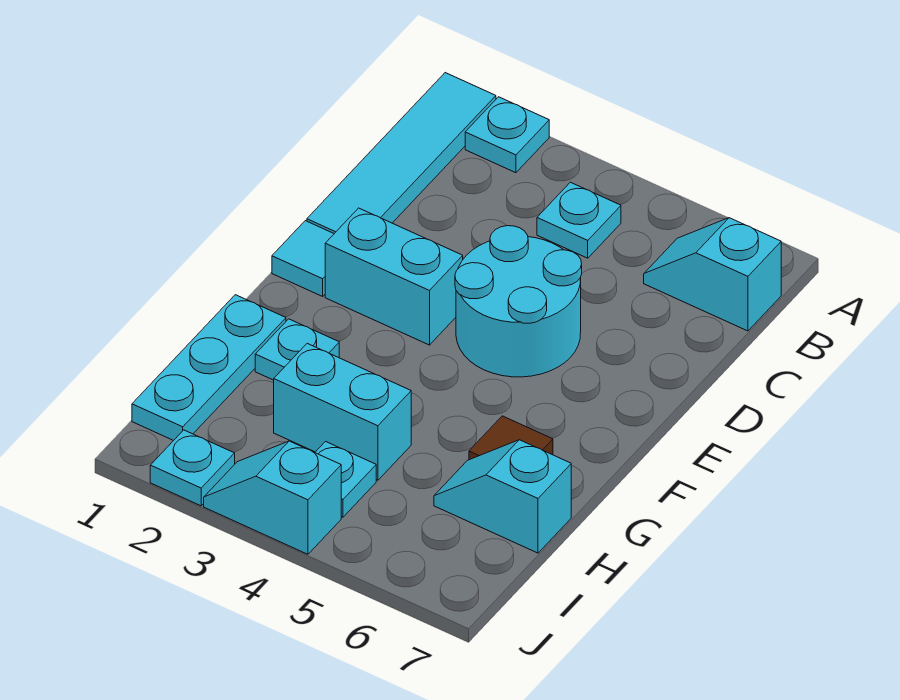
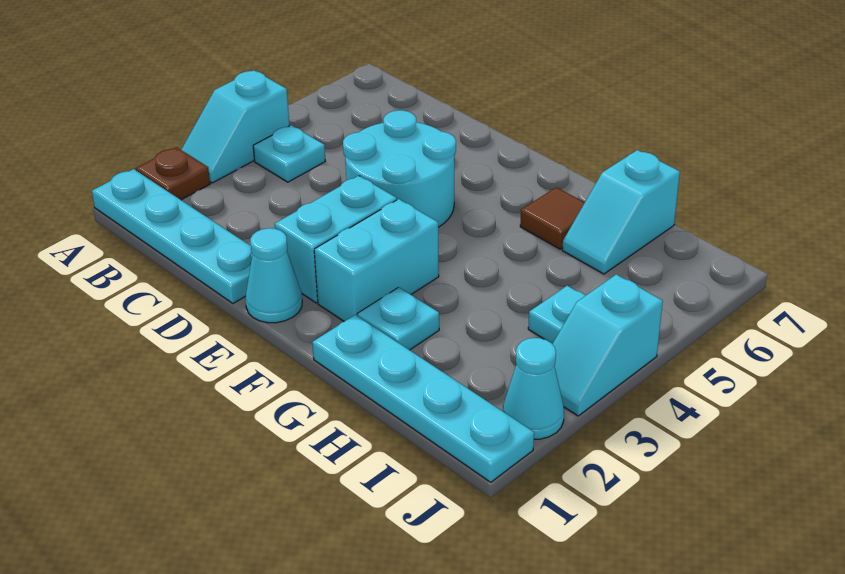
cyan 1x4 tile [307,73,496,233] -> cyan 1x4 plate [92,169,252,303]
cyan 1x1 plate [465,97,549,173] -> brown 1x1 plate [136,147,210,200]
cyan 1x2 slope [644,218,781,331] -> cyan 1x2 slope moved to [181,70,290,183]
cyan 1x1 tile [272,221,334,296] -> cyan 1x1 cone [245,228,302,323]
cyan 1x3 plate [132,295,286,441] -> cyan 1x4 plate [312,315,534,482]
cyan 1x2 brick [274,344,411,480] -> cyan 1x2 brick moved to [314,199,439,321]
cyan 1x1 plate [150,430,235,506] -> cyan 1x1 cone [503,338,564,439]

